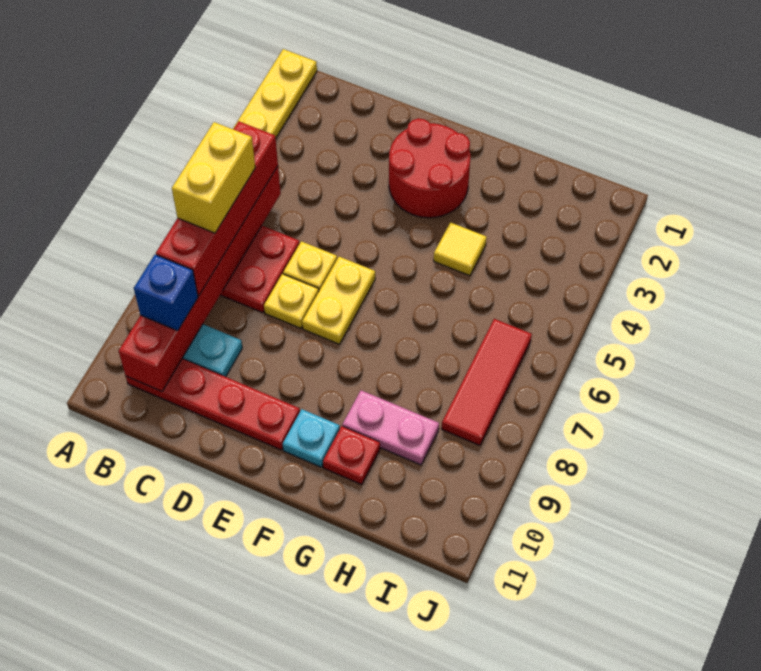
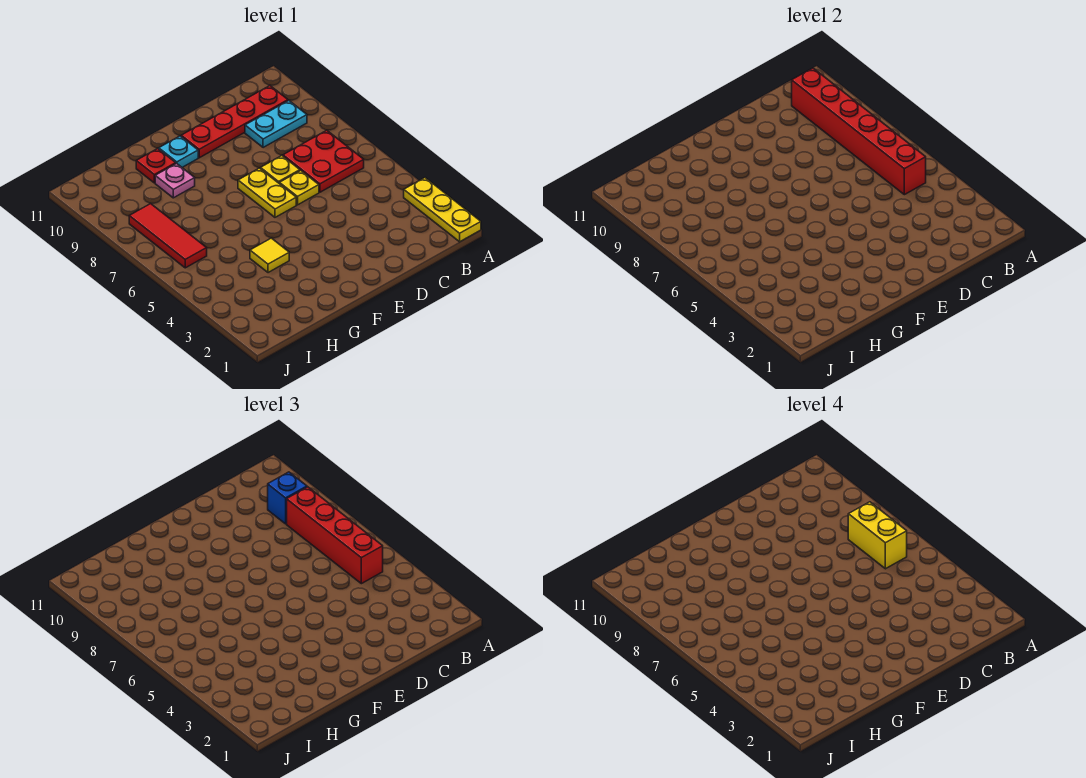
red 2x2 round brick [389,118,470,218] -> none
pink 1x2 plate [342,390,439,465] -> pink 1x1 plate [155,164,195,198]

